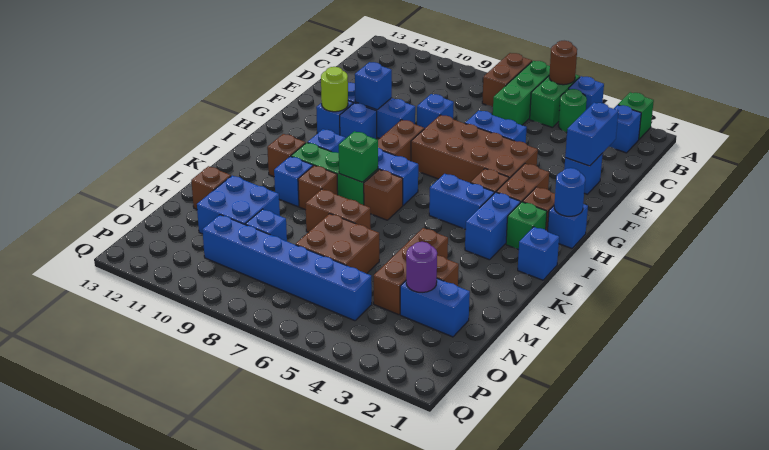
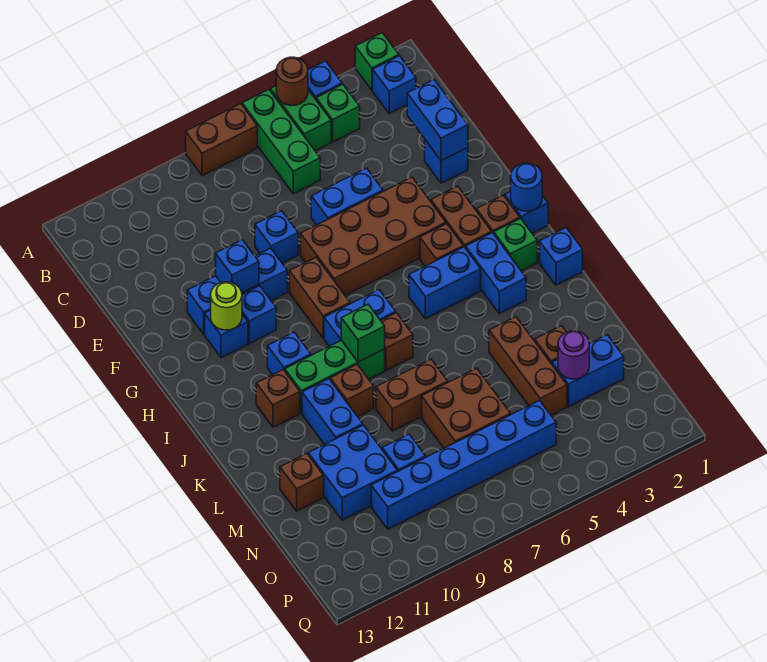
brown 1x2 brick [482,53,532,107] -> brown 1x2 brick turned to [186,104,257,176]
green 1x1 round brick [558,89,587,132] -> green 1x1 brick [316,84,360,142]
blue 1x1 brick [274,156,313,207] -> blue 1x2 brick [302,379,363,444]

